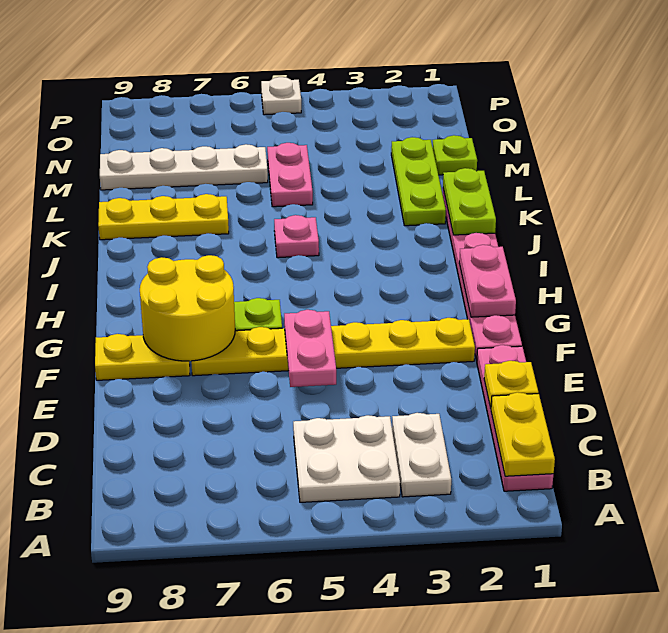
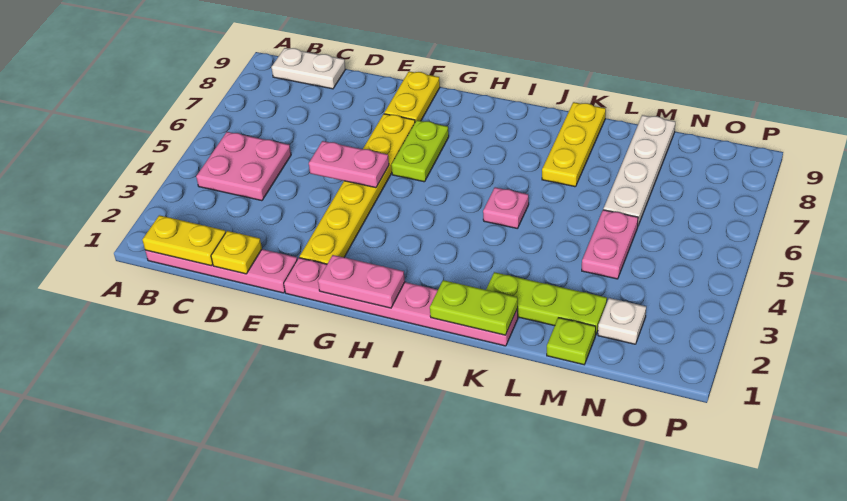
white 1x2 plate [392,413,451,497] -> white 1x2 plate moved to [271,48,346,89]
white 2x2 plate [293,415,400,502] -> pink 2x2 plate [196,132,291,201]
yellow 2x2 round brick [140,255,235,361] -> none
pink 1x2 plate [267,143,313,207] -> pink 1x2 plate turned to [582,210,638,279]
white 1x1 plate [261,77,301,115] -> white 1x1 plate moved to [598,298,646,344]

